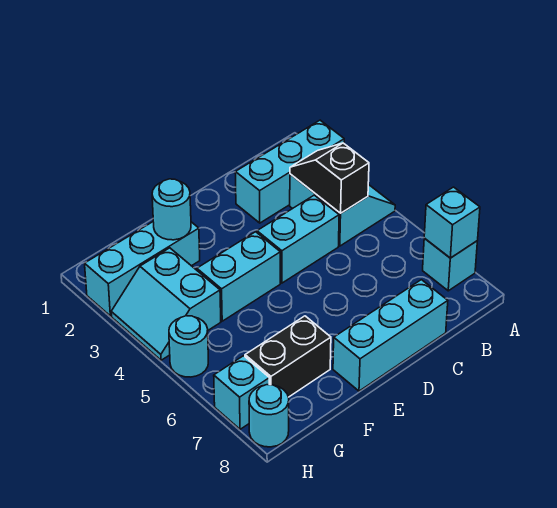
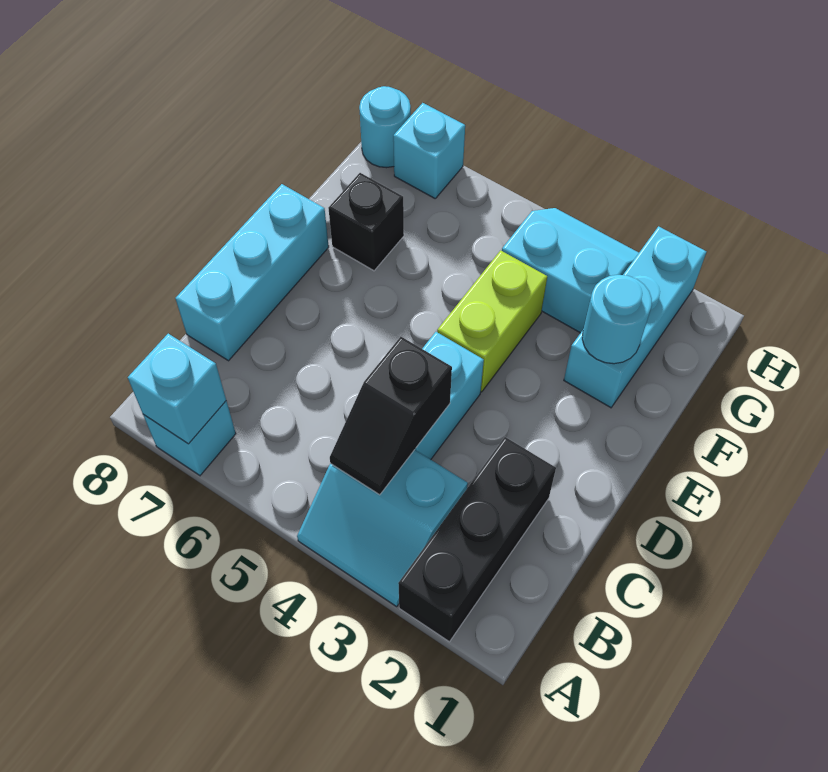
cyan 1x3 brick [235,120,344,223] -> black 1x3 brick [398,437,556,642]
black 1x2 slope [290,143,369,213] -> black 1x2 slope turned to [330,337,452,495]
cyan 1x2 brick [197,232,280,321] -> lime 1x2 brick [437,250,547,392]
black 1x2 brick [245,316,331,397] -> black 1x1 brick [328,173,404,271]
cyan 1x1 round brick [169,316,208,377] -> none

